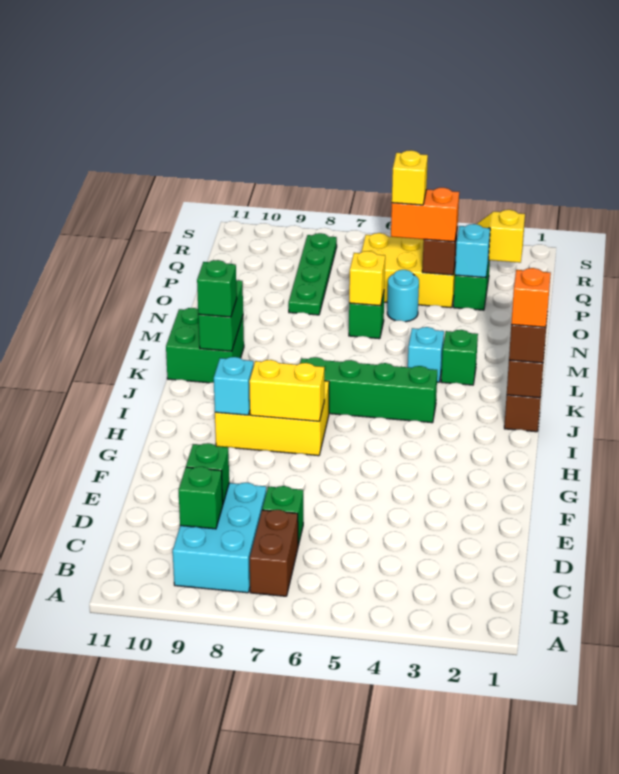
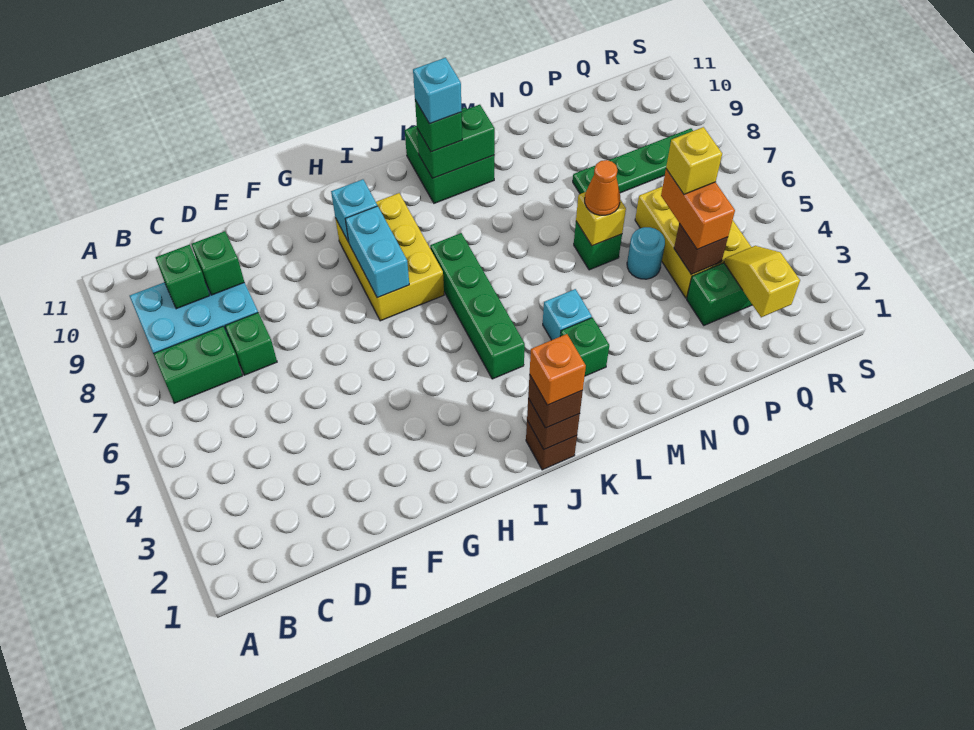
brown 1x2 brick [250,510,298,596] -> green 1x2 brick [153,326,243,403]
yellow 1x2 brick [249,360,324,421] -> cyan 1x2 brick [345,206,409,298]
none -> orange 1x1 cone [585,160,620,215]
cyan 1x1 brick [455,224,490,278] -> cyan 1x1 brick moved to [413,58,462,124]

